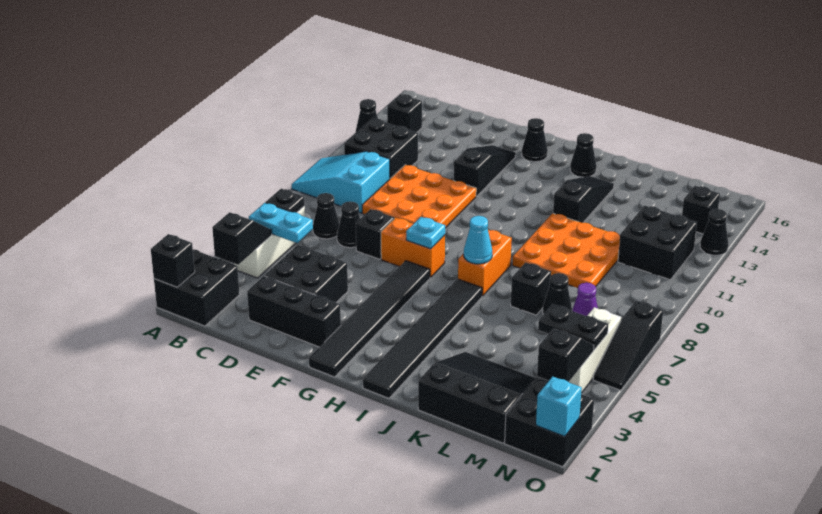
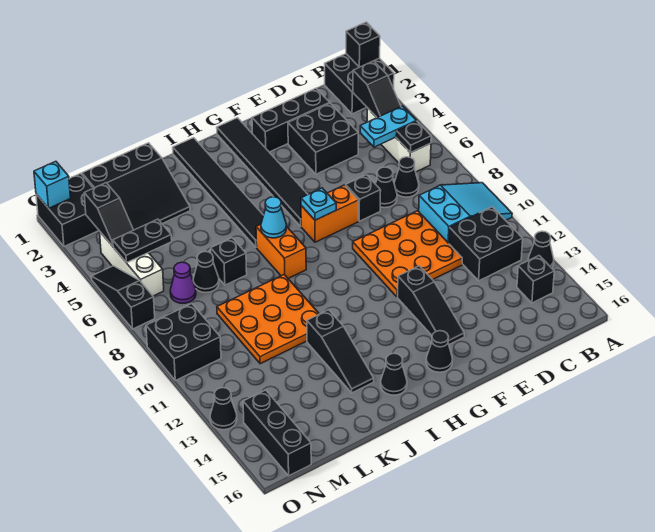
black 2x2 brick [618,206,697,280] -> black 2x2 brick moved to [146,303,221,380]
black 1x1 brick [682,186,720,234] -> black 1x3 brick [243,390,311,476]

